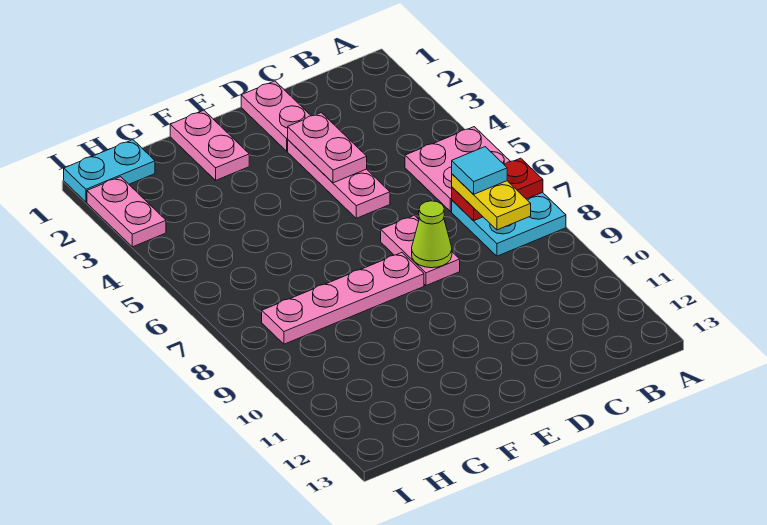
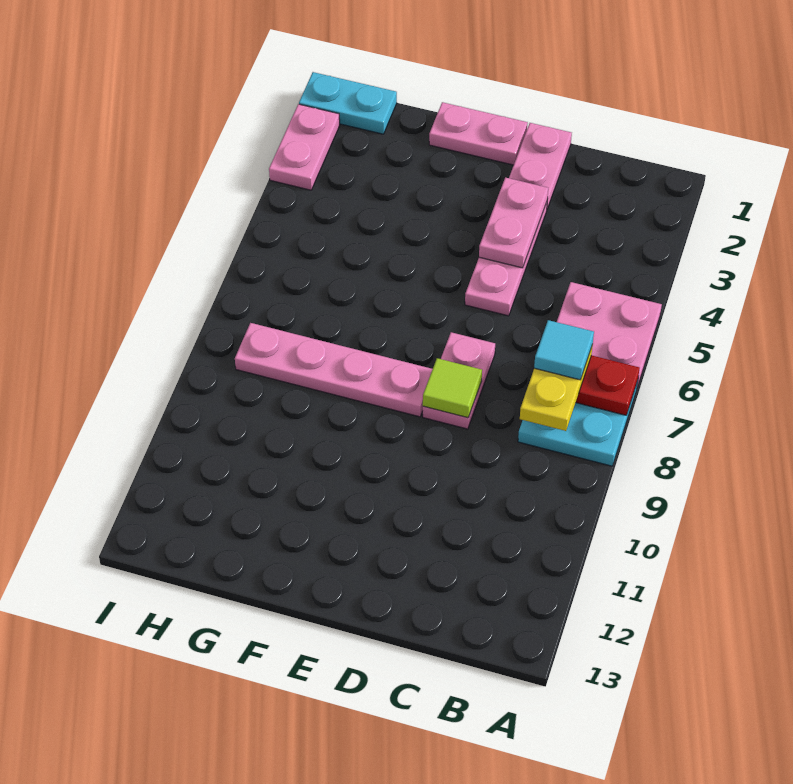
lime 1x1 cone [412,201,452,268] -> lime 1x1 tile [423,358,482,418]
pink 1x2 plate [170,110,249,180] -> pink 1x2 plate turned to [429,102,528,165]

